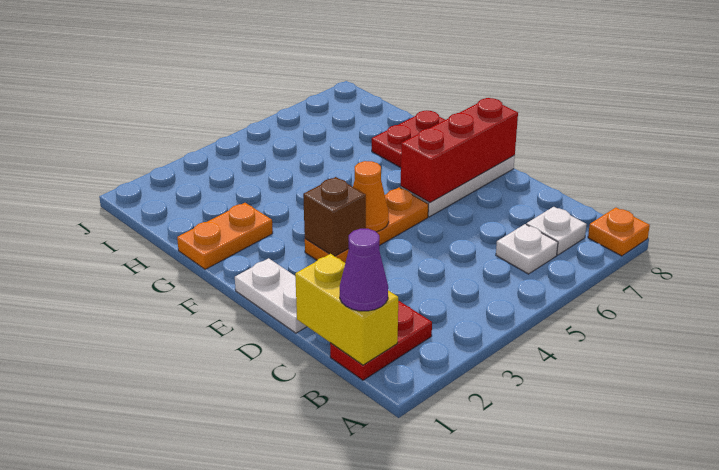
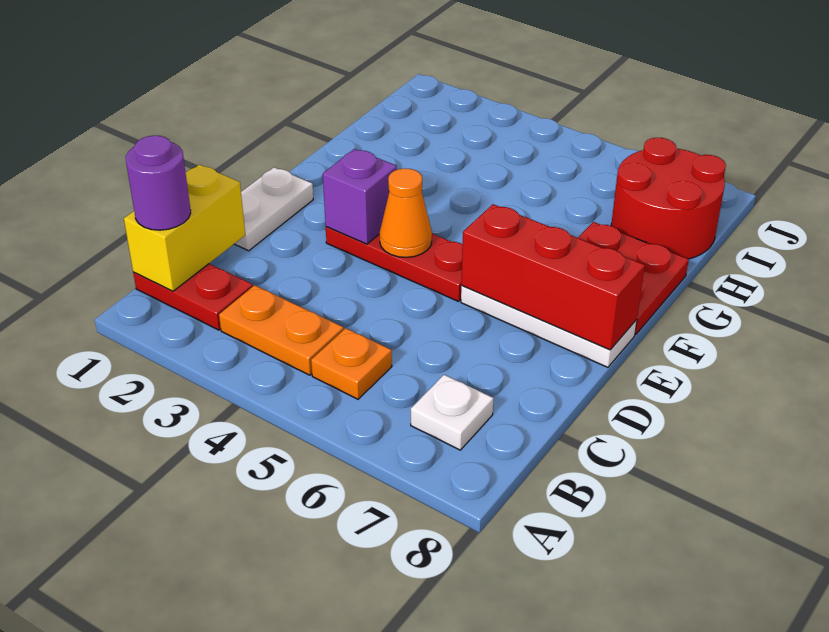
orange 1x1 plate [588,208,650,256] -> orange 1x1 plate moved to [311,328,392,399]
purple 1x1 cone [340,229,388,311] -> purple 1x1 round brick [126,136,191,230]
white 1x1 plate [496,224,558,274] -> none
orange 1x3 plate [305,188,428,263] -> red 1x3 plate [326,227,463,301]
brown 1x1 brick [303,177,366,256] -> purple 1x1 brick [323,149,397,244]
orange 1x2 plate [177,203,273,269] -> orange 1x2 plate moved to [219,285,344,375]
none -> red 2x2 round brick [611,138,726,259]

